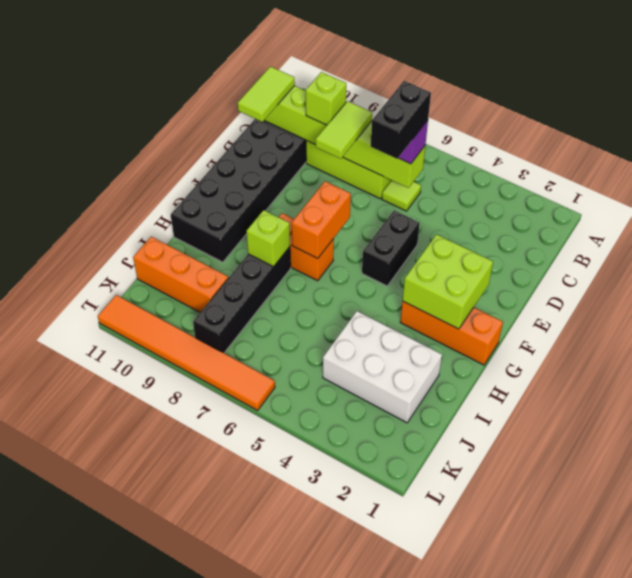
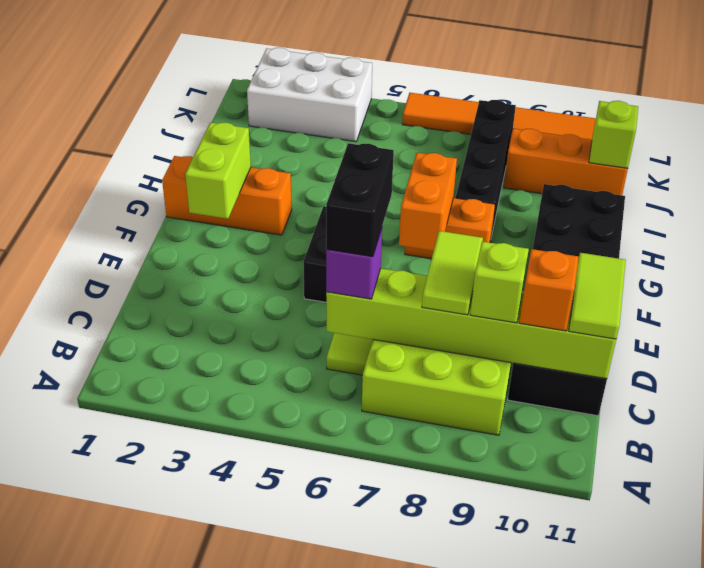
none -> orange 1x1 brick [519,249,579,331]
lime 2x2 brick [403,234,493,329] -> lime 1x2 brick [185,122,251,219]
lime 1x1 brick [247,210,290,267] -> lime 1x1 brick moved to [589,101,638,168]
white 2x3 brick [323,311,442,423] -> white 2x3 brick moved to [247,48,372,142]

